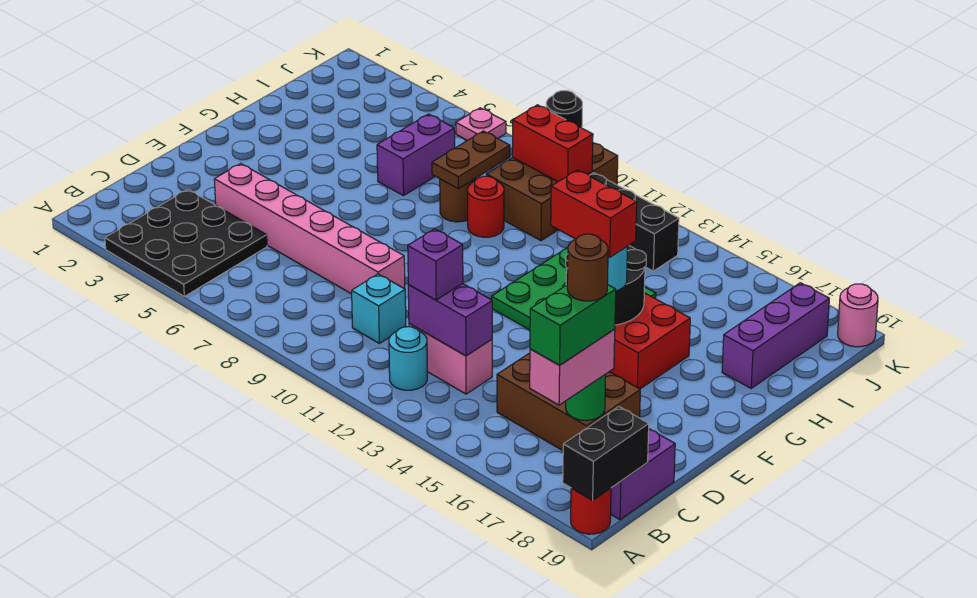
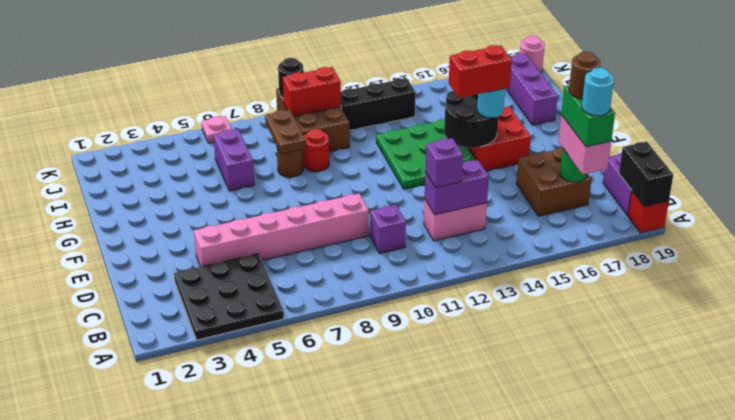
red 1x1 round brick [571,488,611,534] -> red 1x1 brick [628,191,669,233]
cyan 1x1 round brick [389,327,427,390] -> cyan 1x1 round brick moved to [582,68,614,116]
cyan 1x1 brick [352,274,406,343] -> purple 1x1 brick [370,205,406,253]
brown 2x3 brick [497,353,640,451] -> brown 2x2 brick [516,148,591,216]

